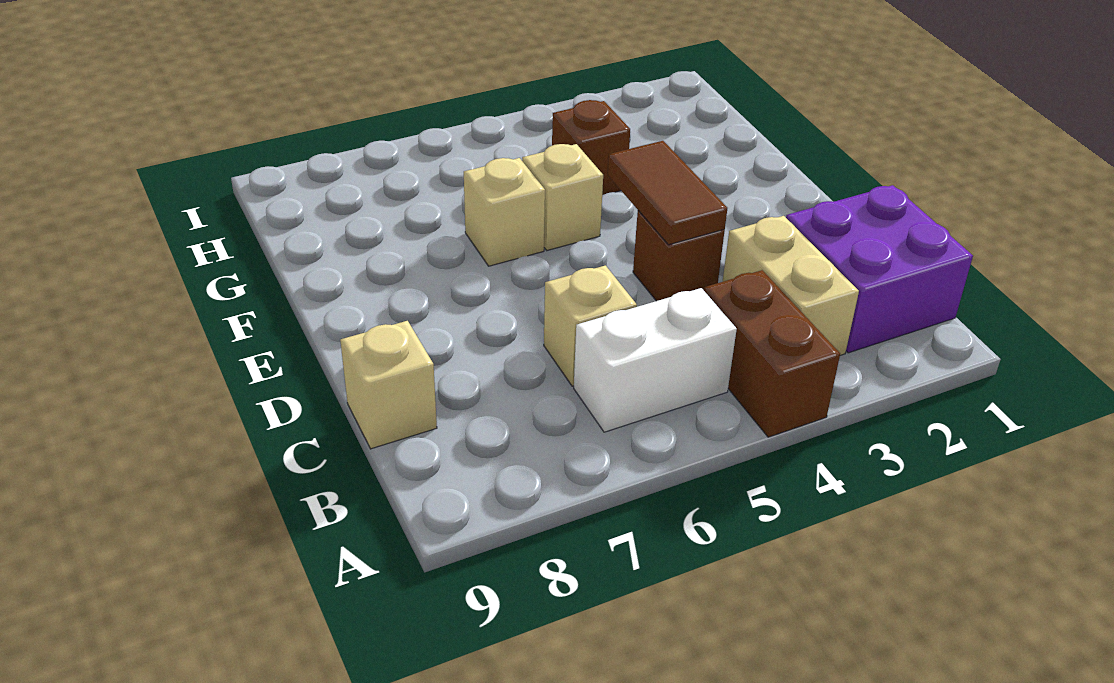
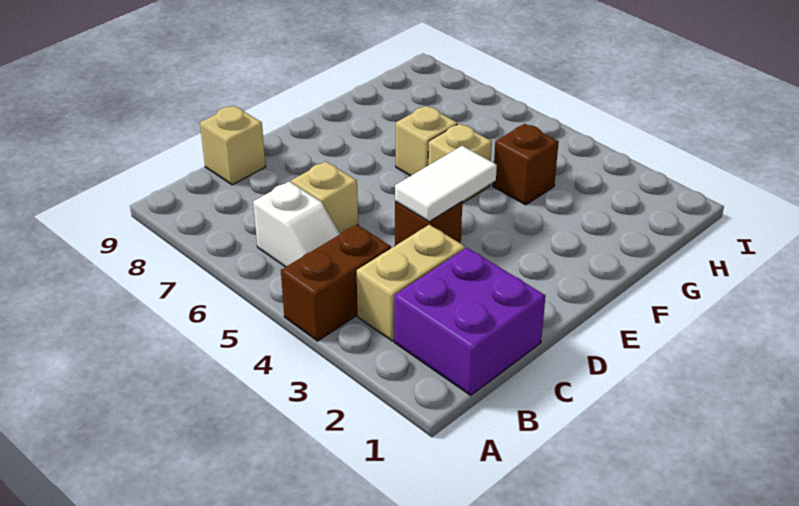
white 1x2 brick [574,288,737,432] -> white 1x2 slope [253,182,340,267]
brown 1x2 tile [608,141,727,245] -> white 1x2 tile [395,146,497,221]

